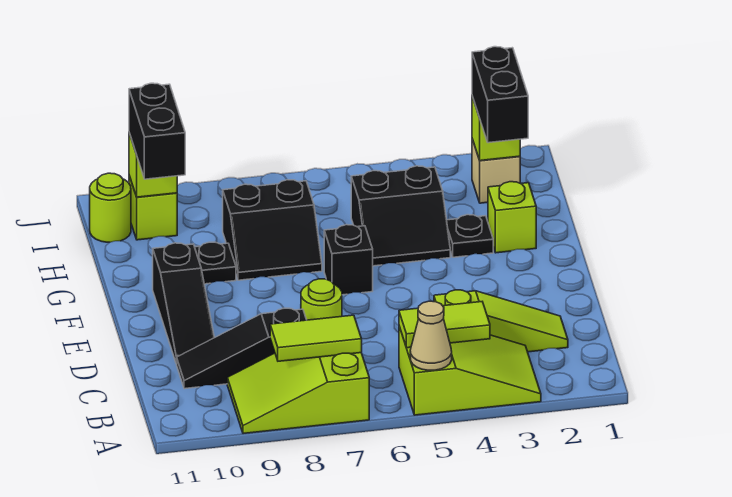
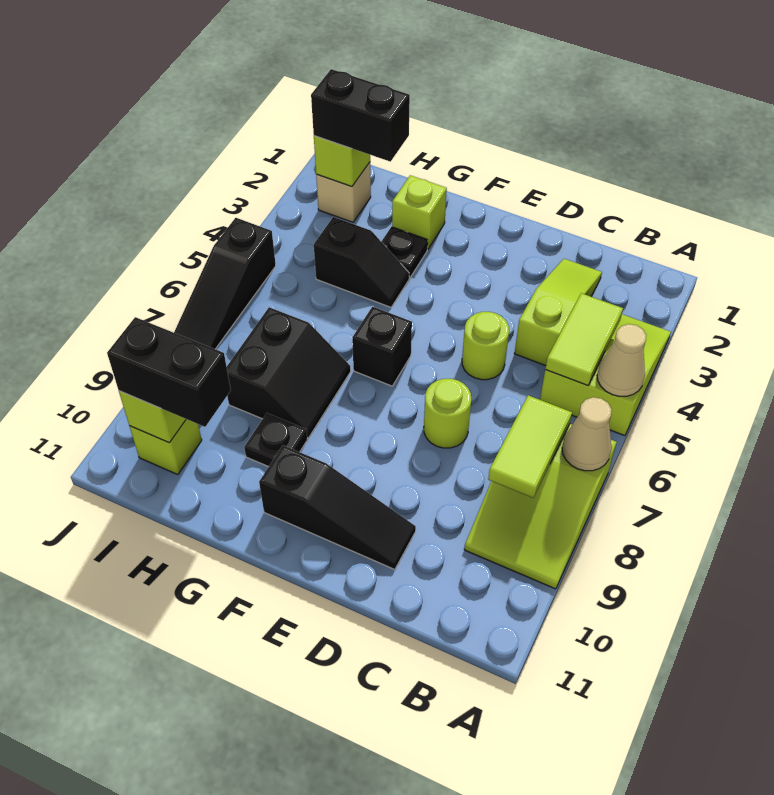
none -> tan 1x1 cone [562,397,612,471]
black 1x3 slope [176,308,306,389] -> black 1x3 slope moved to [174,218,276,349]
black 2x2 slope [351,166,450,266] -> black 1x2 slope [314,217,409,307]
lime 1x1 round brick [90,173,131,242] -> lime 1x1 round brick moved to [462,312,509,380]

